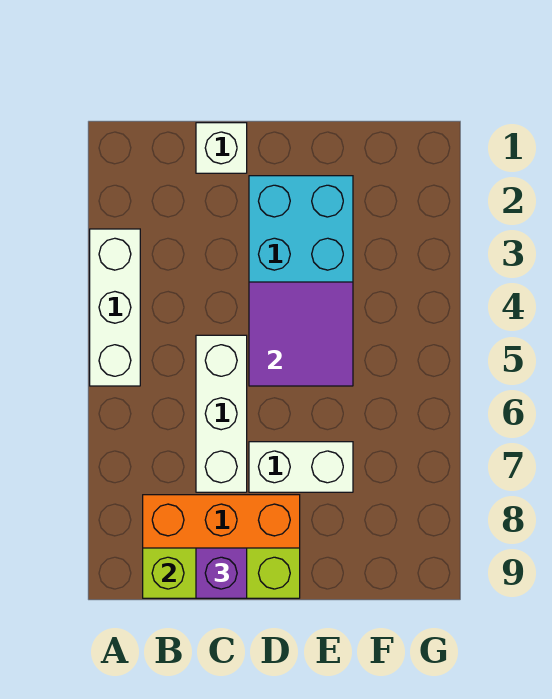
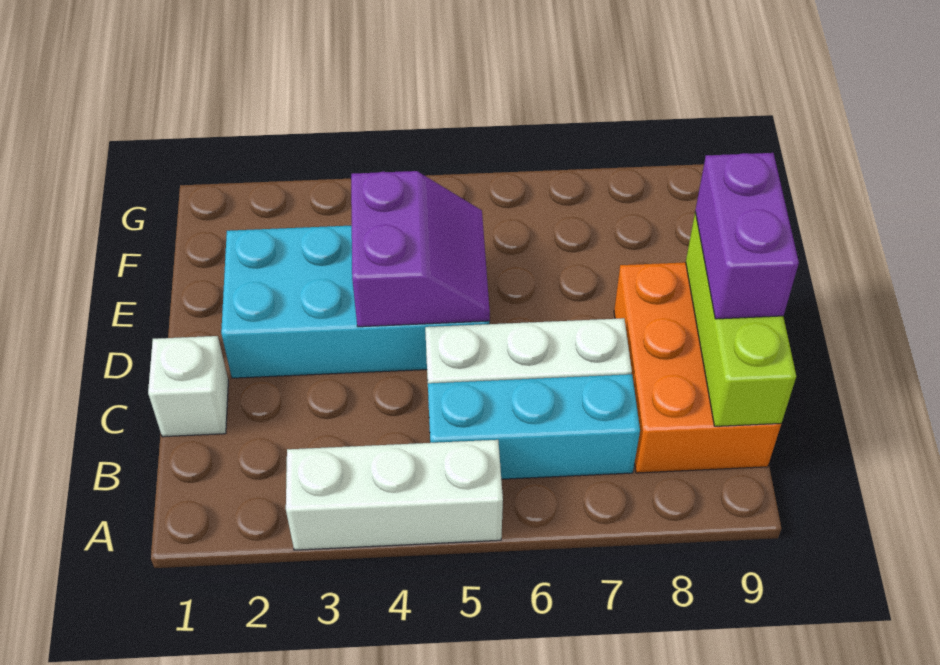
none -> cyan 1x3 brick [428,374,640,479]
purple 1x1 brick [196,548,247,598] -> purple 1x2 brick [695,153,799,319]
purple 2x2 tile [249,282,353,386] -> purple 2x2 slope [351,171,490,327]
white 1x2 brick [249,442,353,492] -> none

